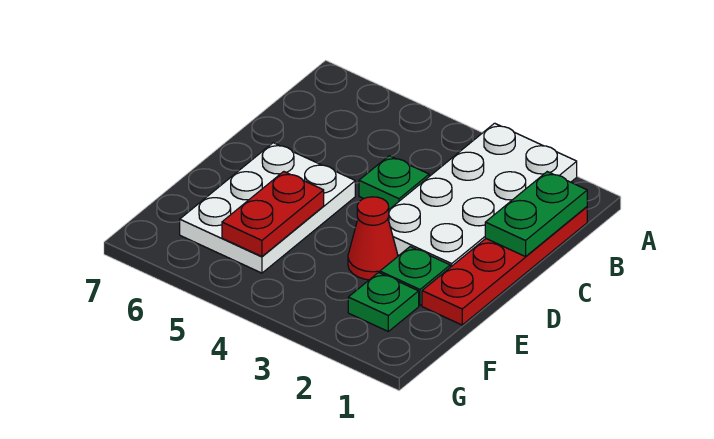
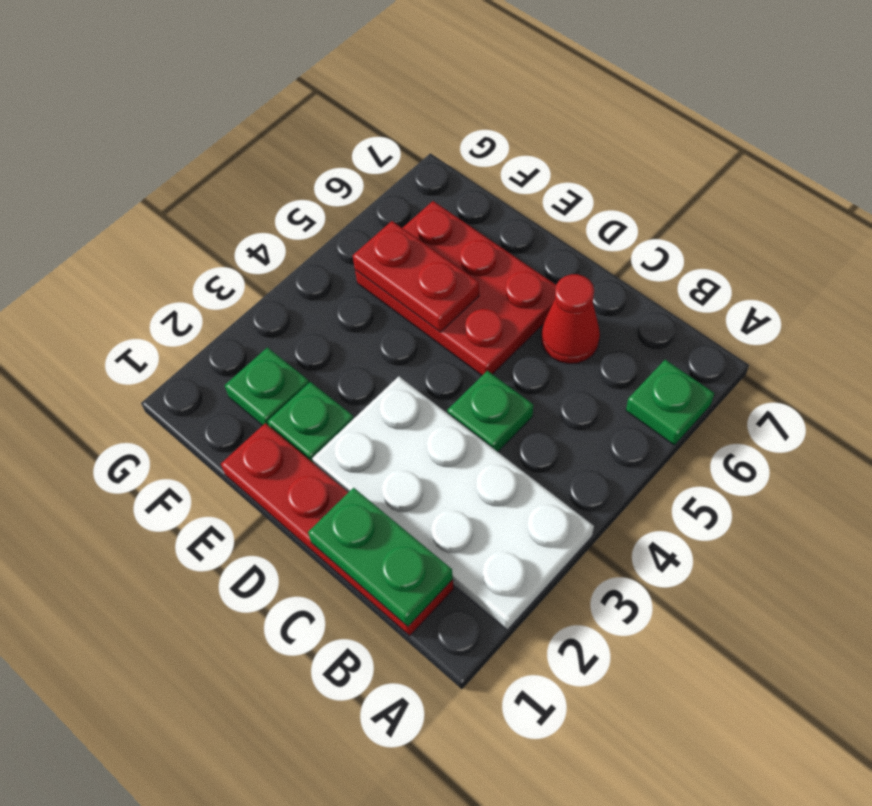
none -> green 1x1 plate [626,360,714,445]
white 2x3 plate [180,143,355,273] -> red 2x3 plate [355,201,556,375]
red 1x1 cone [348,197,398,280] -> red 1x1 cone moved to [541,274,600,364]

